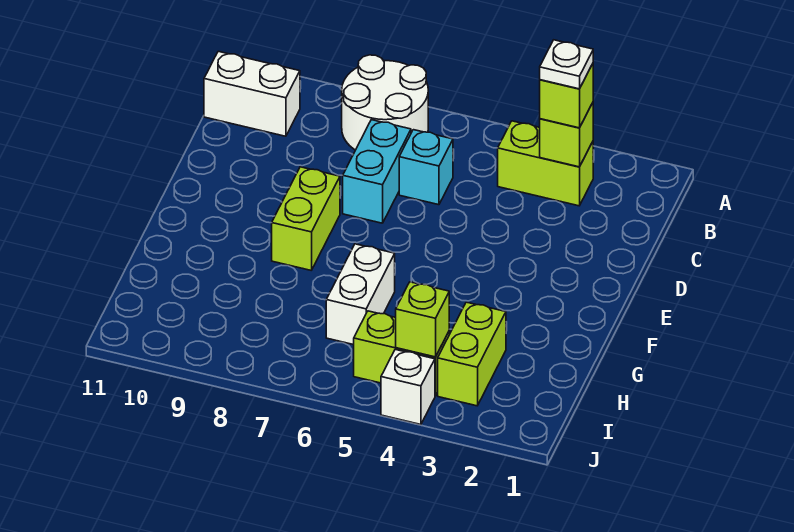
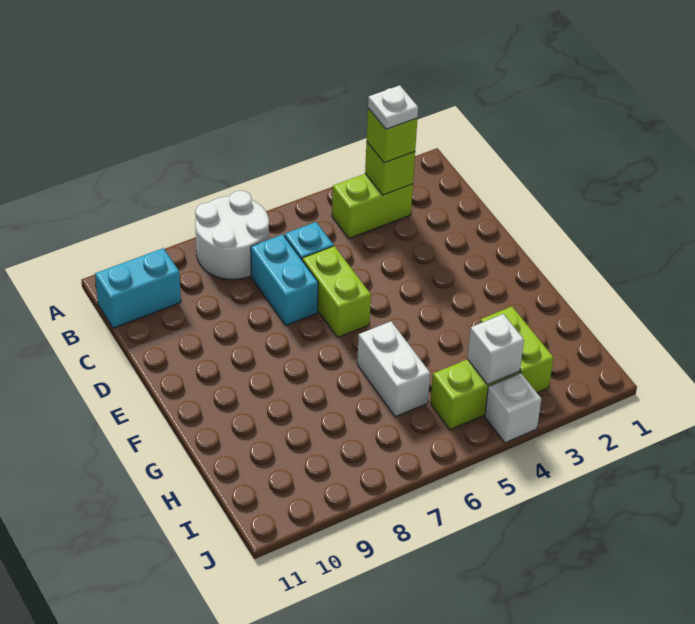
white 1x2 brick [204,51,300,136] -> cyan 1x2 brick [95,248,181,328]
lime 1x2 brick [272,167,340,270] -> lime 1x2 brick moved to [302,246,371,337]
lime 1x1 brick [396,282,449,357] -> white 1x1 brick [467,314,524,385]

